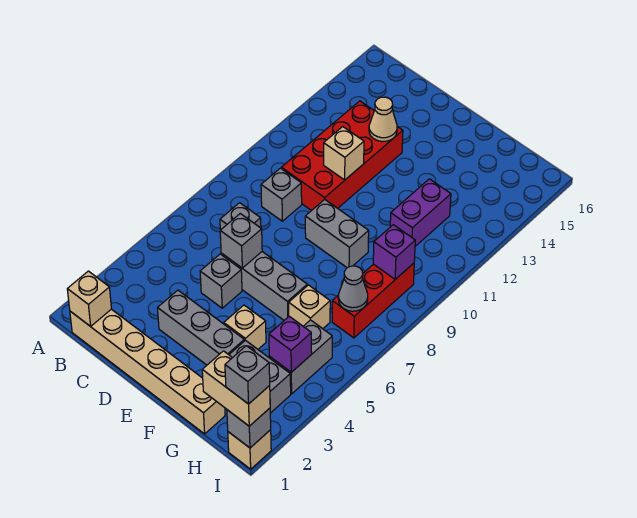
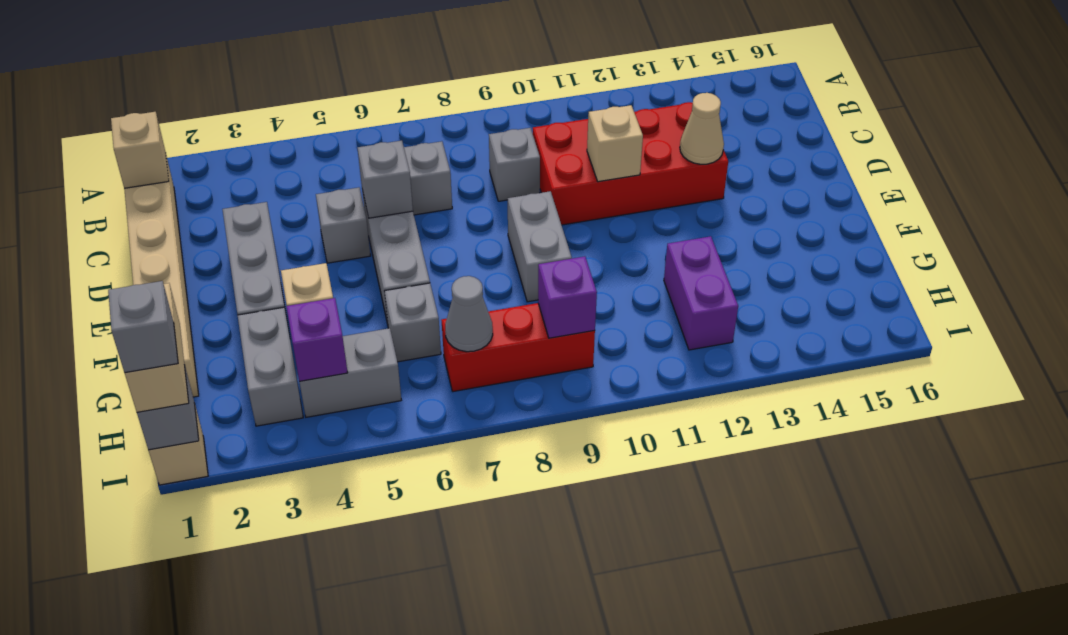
tan 1x1 brick [289,285,330,329] -> grey 1x1 brick [384,283,441,362]
purple 1x2 brick [390,179,451,246] -> purple 1x2 brick turned to [664,236,738,350]

